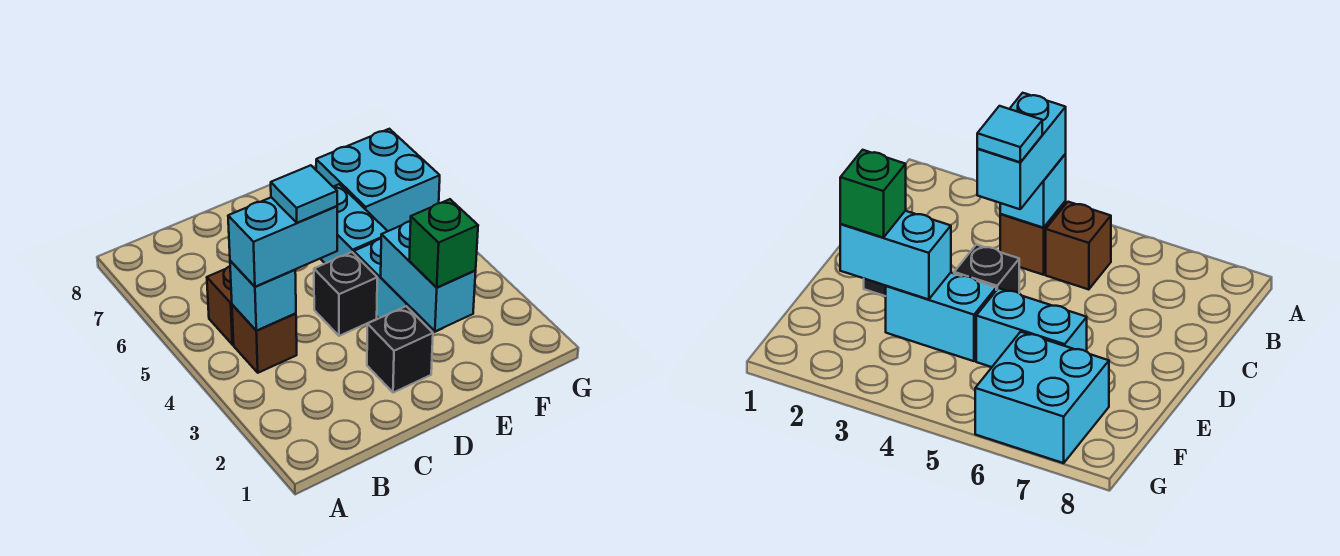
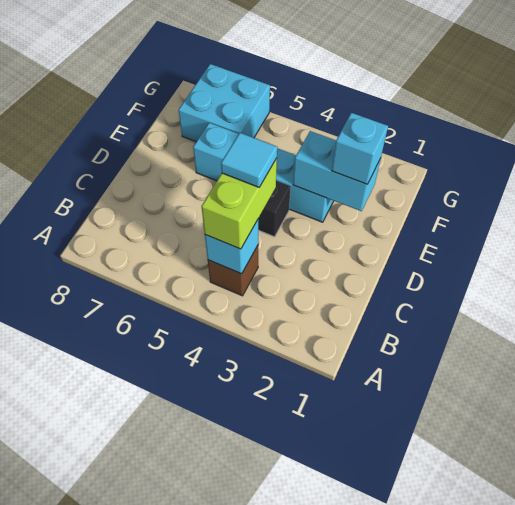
cyan 1x2 brick [228,197,337,287] -> lime 1x2 brick [201,158,277,249]
brown 1x1 brick [207,266,234,345] -> none
black 1x1 brick [367,306,433,393] -> none
green 1x1 brick [409,199,478,288] -> cyan 1x1 brick [332,113,388,184]

